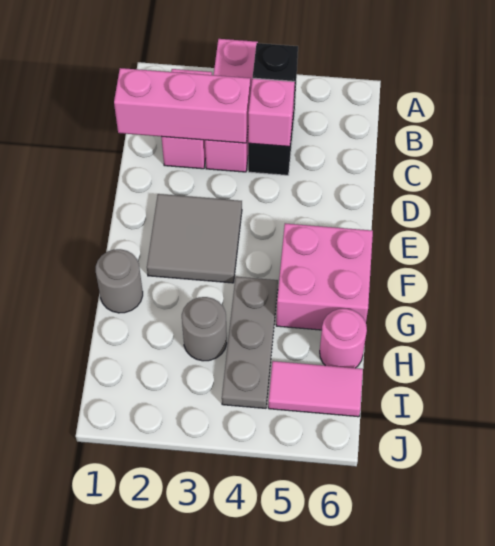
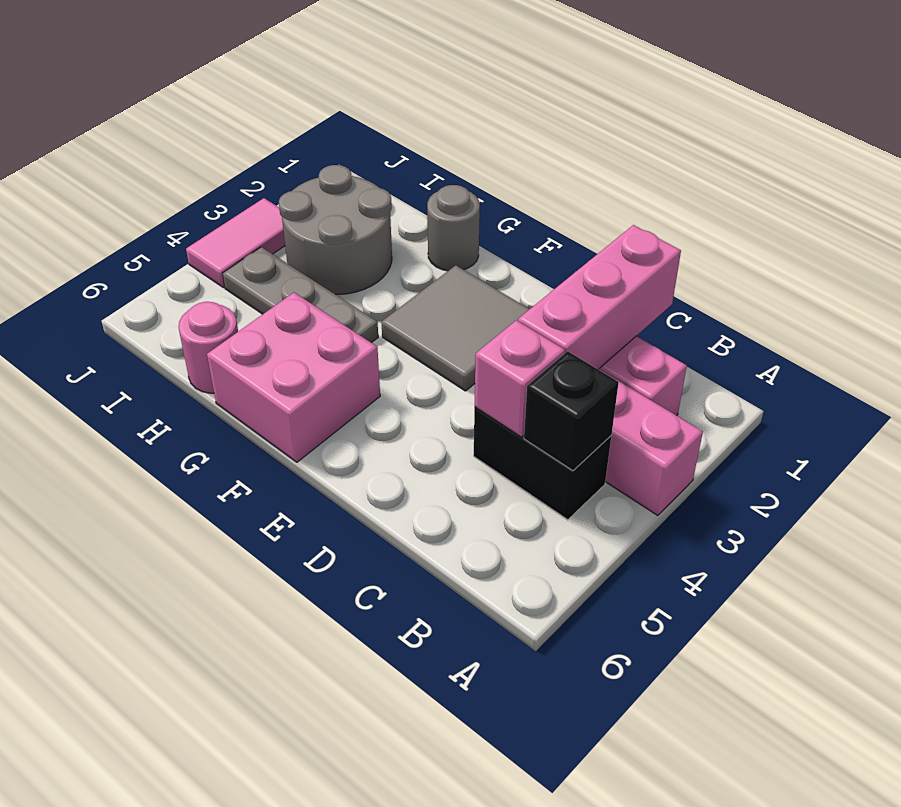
grey 1x1 round brick [182,297,227,361] -> grey 2x2 round brick [279,165,392,294]
pink 1x2 tile [268,361,363,417] -> pink 1x2 tile moved to [186,198,285,287]

